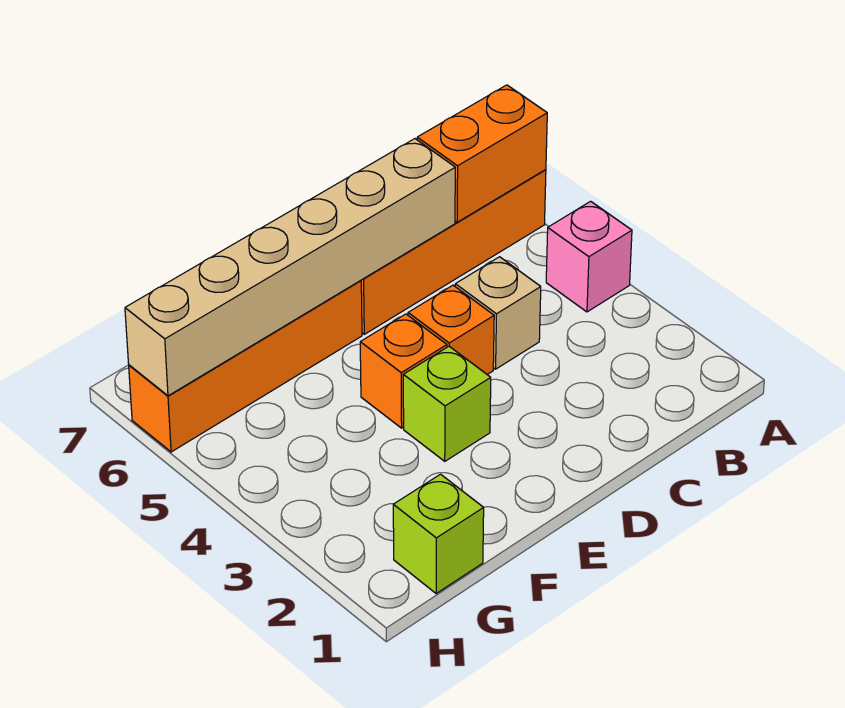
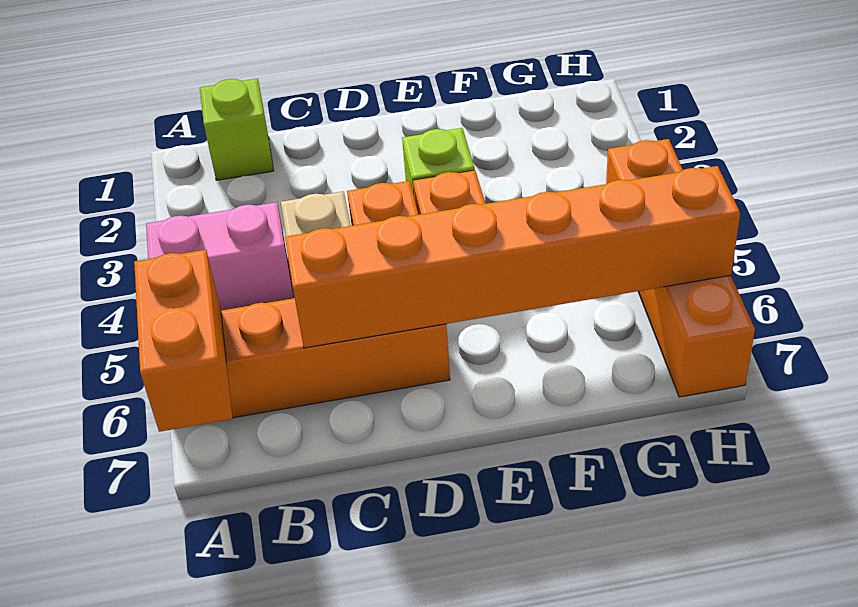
pink 1x1 brick [546,201,632,312] -> pink 1x2 brick [146,202,294,310]
orange 1x2 brick [417,85,547,222] -> orange 1x2 brick turned to [134,250,232,432]
tan 1x6 brick [125,139,455,396] -> orange 1x6 brick [285,166,740,348]
orange 1x4 brick [129,281,362,452] -> orange 1x4 brick turned to [606,139,755,397]
lime 1x1 brick [393,474,484,593] -> lime 1x1 brick moved to [200,79,274,180]

